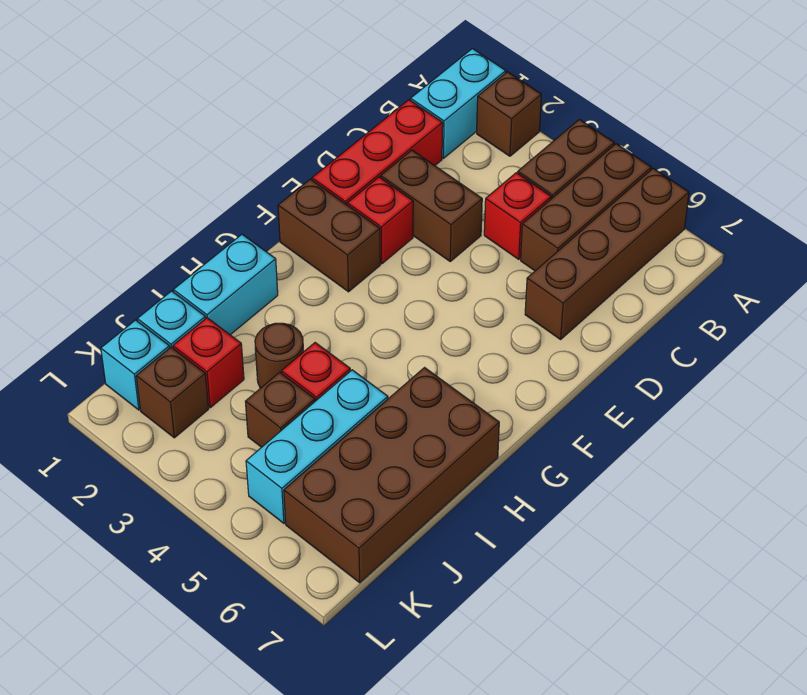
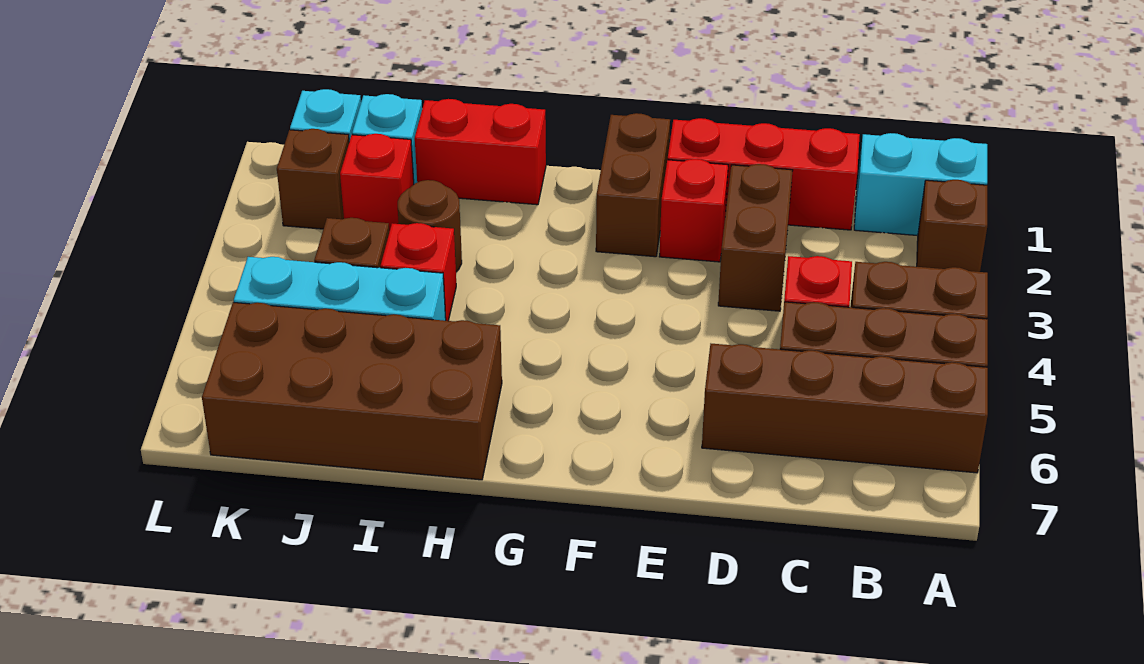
cyan 1x2 brick [173,234,278,335] -> red 1x2 brick [415,99,546,205]

